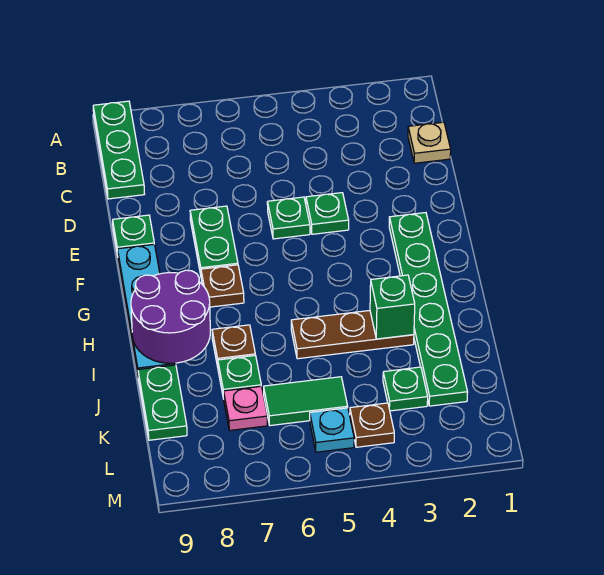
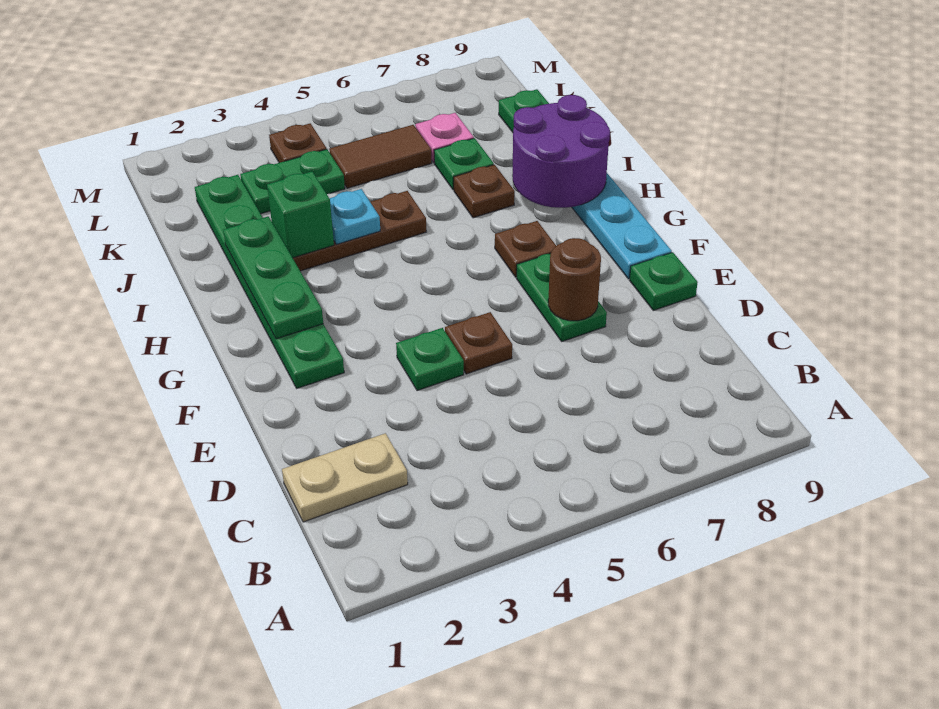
green 1x3 plate [93,101,144,199] -> green 1x3 plate moved to [223,216,323,339]
tan 1x1 plate [408,122,451,163] -> tan 1x2 plate [282,433,408,522]
green 1x1 plate [267,197,310,239] -> brown 1x1 plate [445,312,512,374]
none -> brown 1x1 round brick [548,238,601,321]
green 1x1 plate [383,367,428,411] -> green 1x2 plate [240,149,345,214]
green 1x2 tile [264,377,348,426] -> brown 1x2 tile [329,125,432,188]
cyan 1x1 plate [310,408,354,452] -> cyan 1x1 plate moved to [330,189,380,244]

